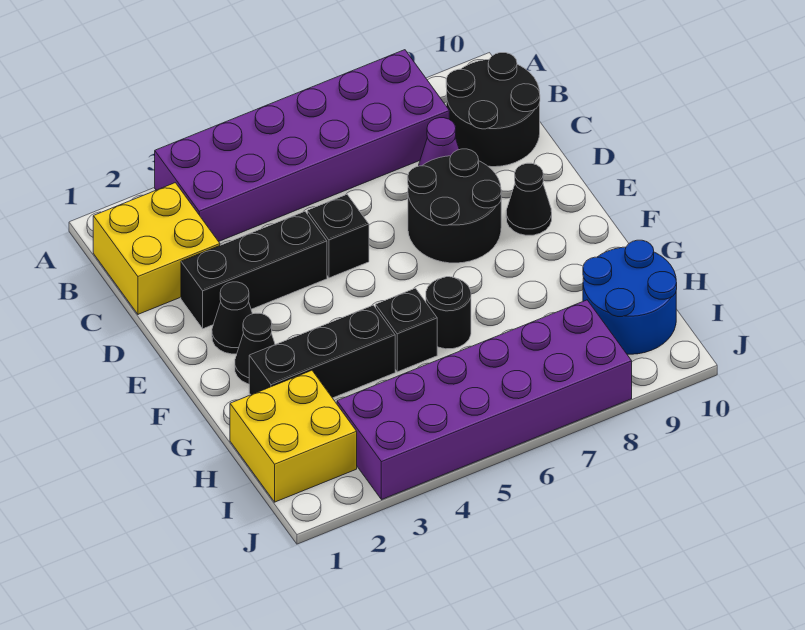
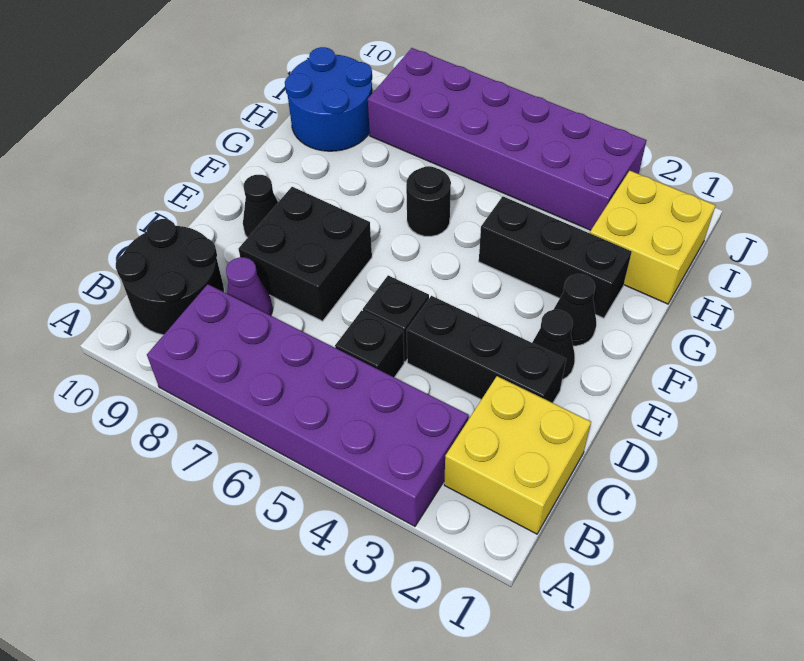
black 2x2 round brick [408,149,501,263] -> black 2x2 brick [239,187,372,321]
black 1x1 brick [376,288,437,372] -> black 1x1 brick moved to [335,311,404,377]

